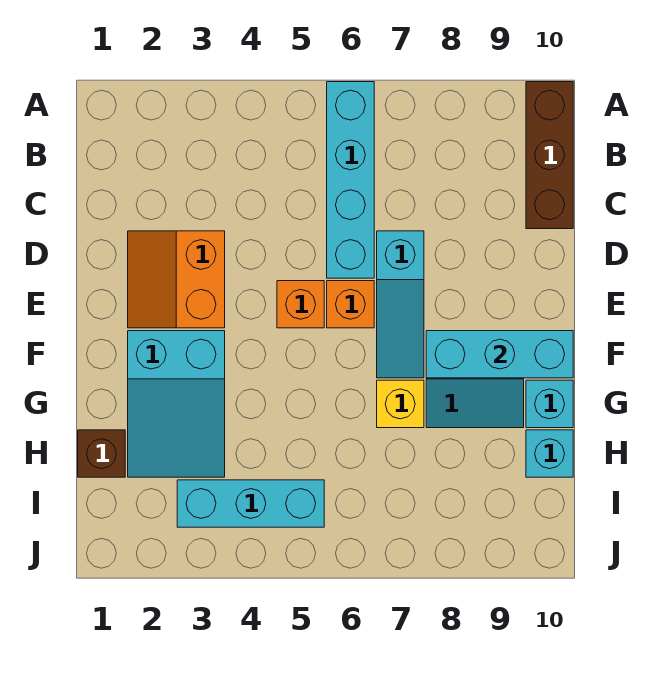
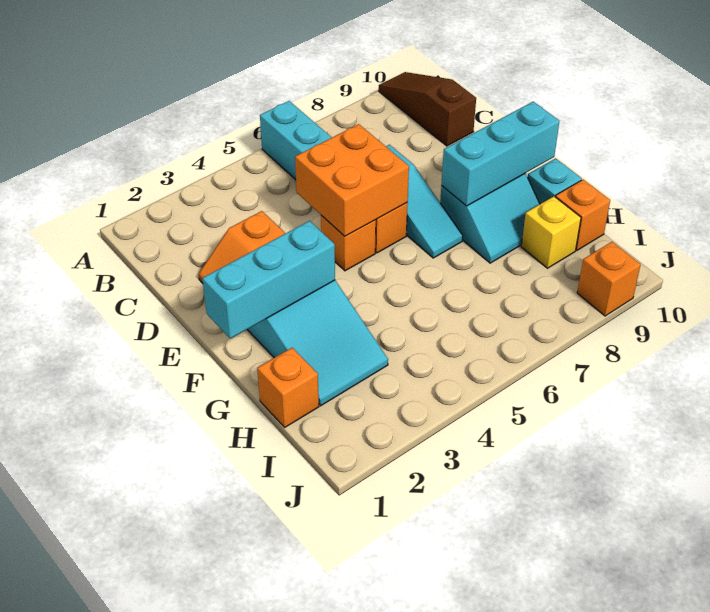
brown 1x3 brick [526,82,573,229] -> brown 1x3 slope [379,72,476,146]
none -> orange 2x2 brick [295,124,409,236]
yellow 1x1 brick [377,380,424,428] -> yellow 1x1 brick moved to [521,196,581,268]
brown 1x1 brick [78,430,125,477] -> orange 1x1 brick [257,348,319,427]
cyan 1x1 brick [526,430,573,477] -> orange 1x1 brick [555,179,610,250]
cyan 1x3 brick [177,480,324,527] -> cyan 1x3 brick moved to [202,221,335,339]
none -> orange 1x1 brick [577,242,641,316]

